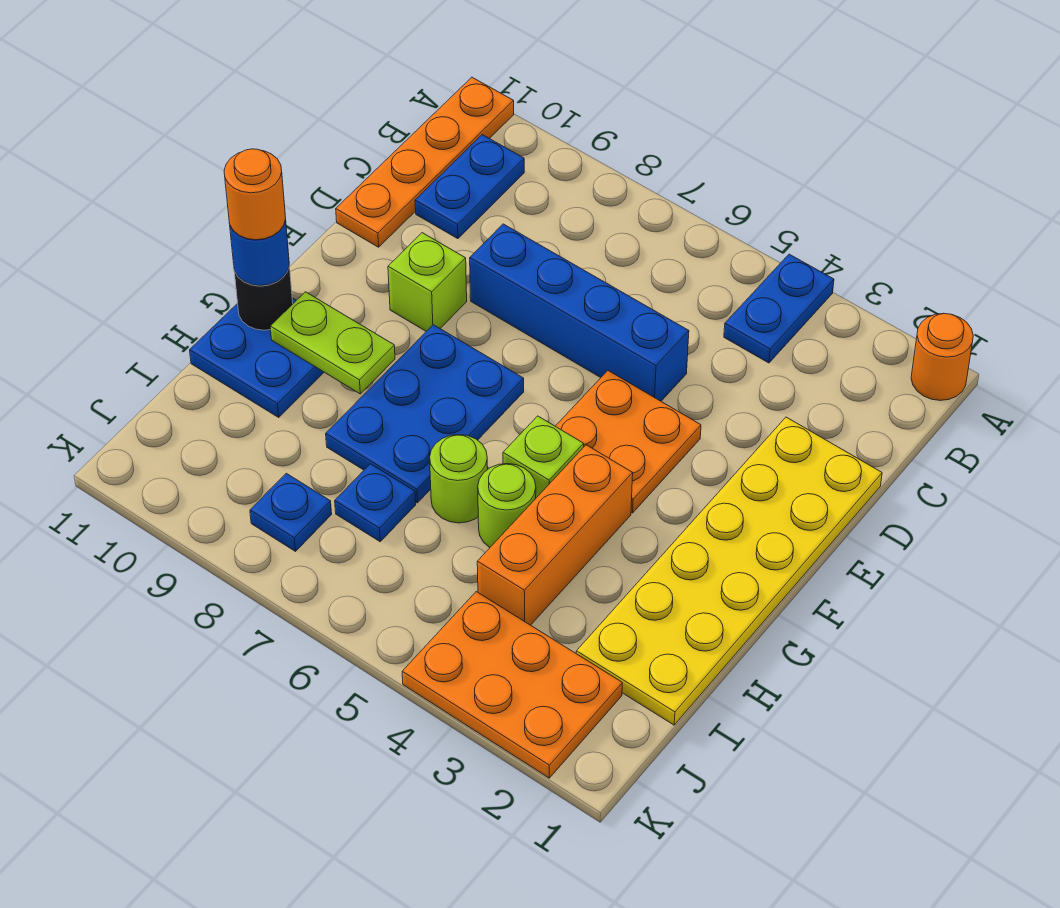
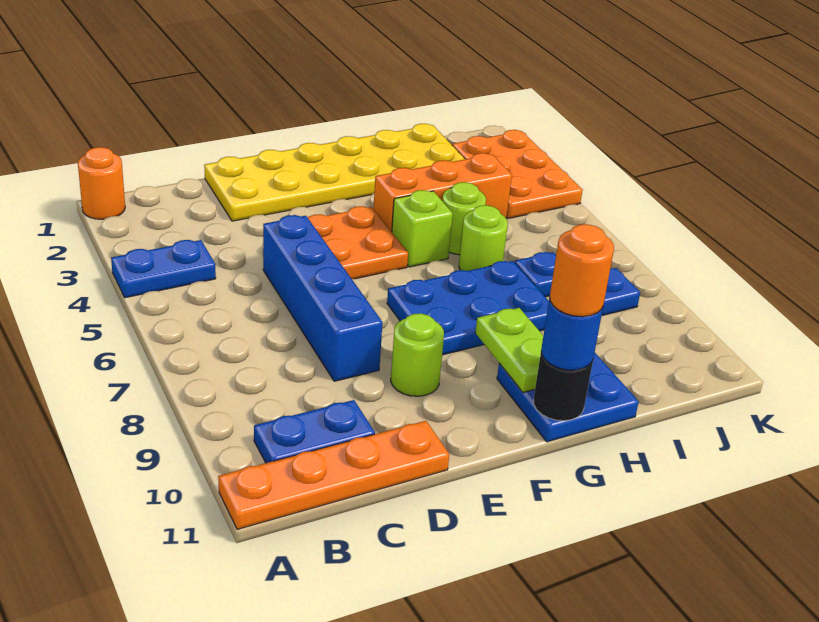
lime 1x1 brick [388,233,467,331] -> lime 1x1 round brick [391,313,444,396]

